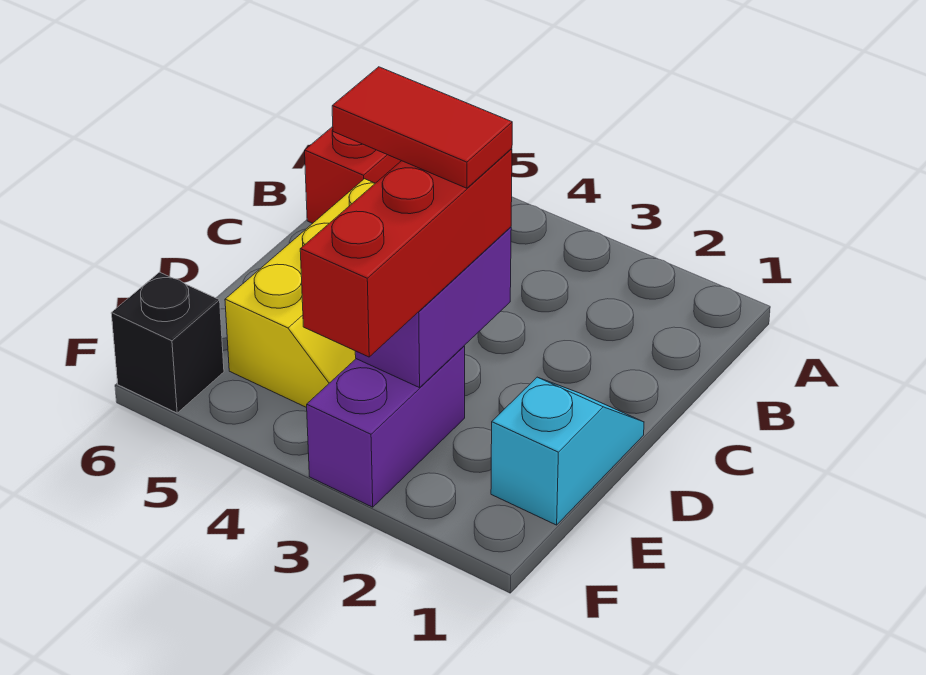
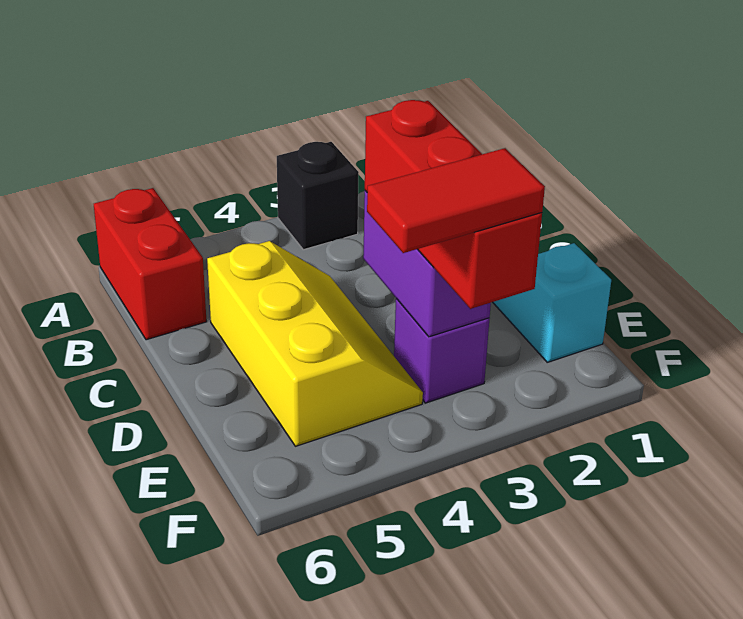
red 1x2 tile [332,67,512,188] -> red 1x2 tile moved to [367,148,545,253]
purple 1x2 brick [307,346,465,507] -> purple 1x1 brick [394,299,490,403]
black 1x1 brick [111,272,224,413] -> black 1x1 brick moved to [277,142,359,250]

